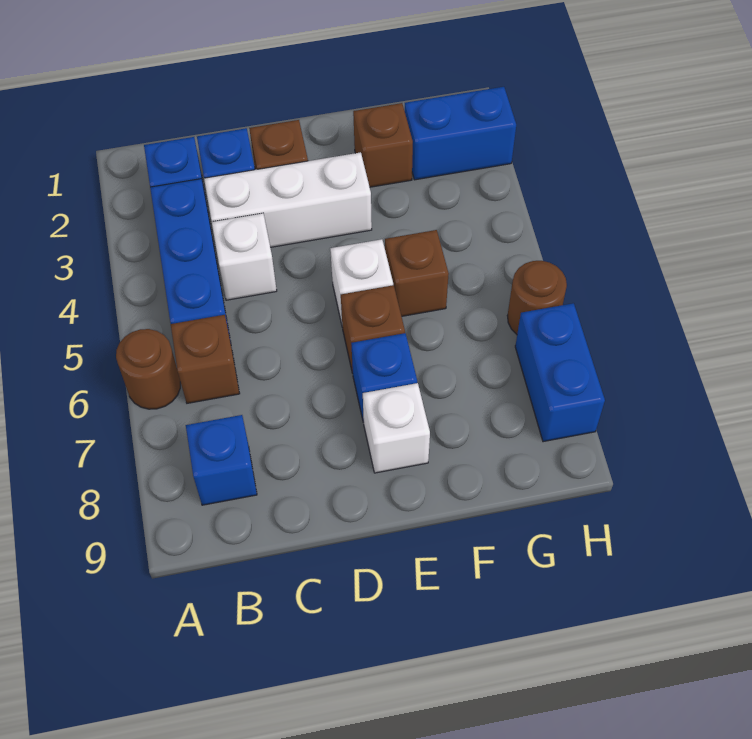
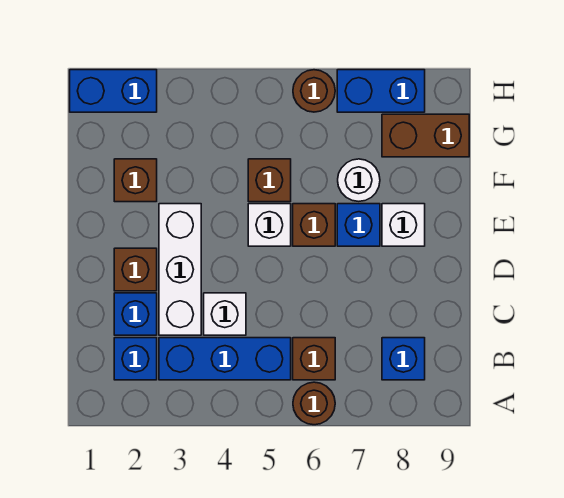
none -> white 1x1 round brick [338,159,380,201]
blue 1x2 brick [405,87,516,180] -> blue 1x2 brick turned to [70,70,157,112]
none -> brown 1x2 brick [382,114,469,157]

